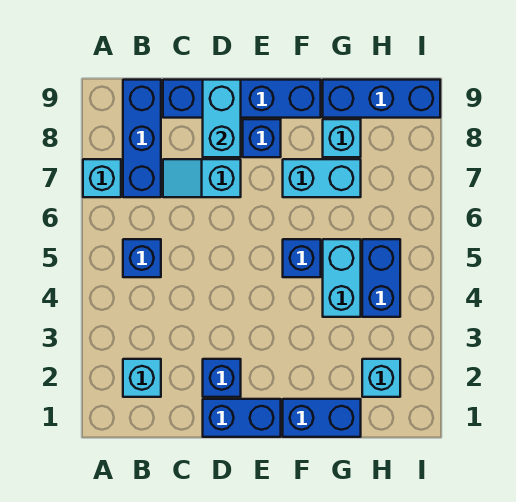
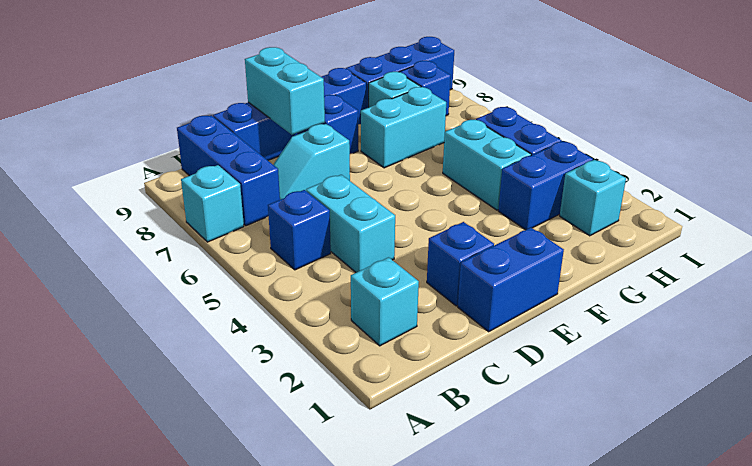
none -> cyan 1x2 brick [306,175,395,273]
blue 1x2 brick [283,399,361,437] -> blue 1x2 brick moved to [498,141,593,230]
blue 1x1 brick [283,239,321,277] -> blue 1x1 brick moved to [399,61,451,116]

